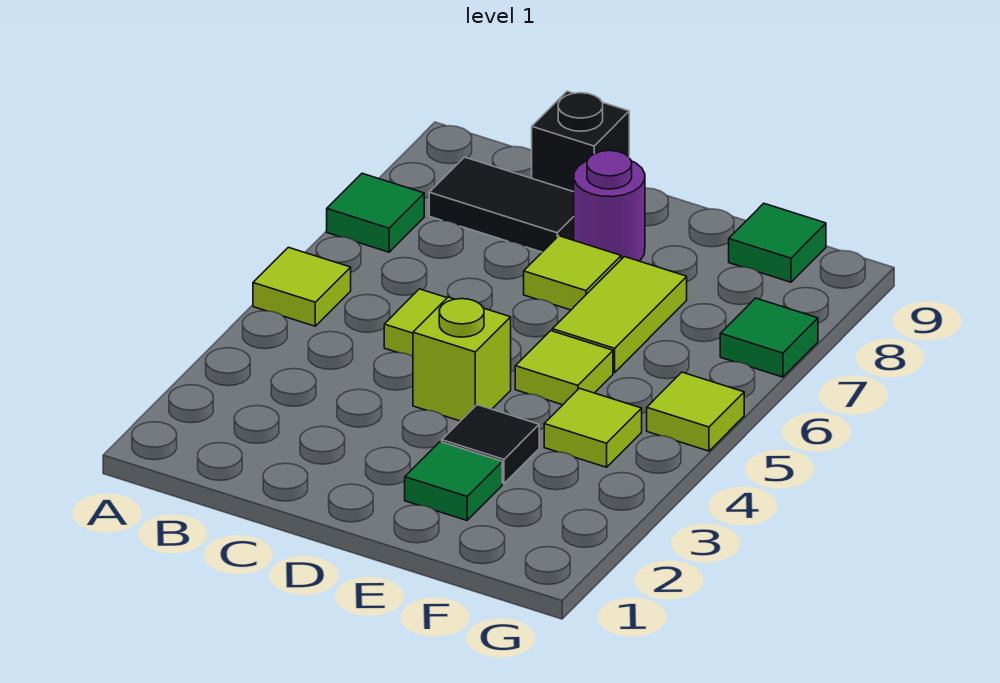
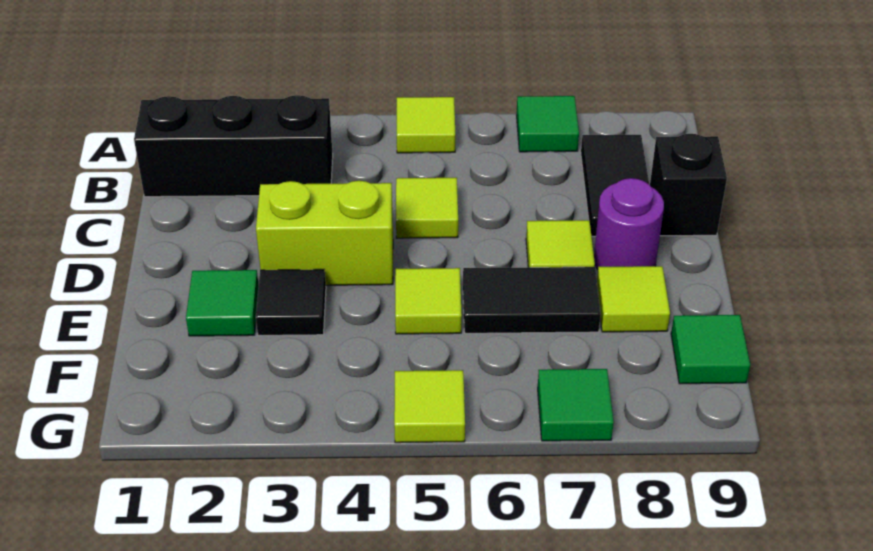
none -> black 1x3 brick [134,95,333,197]
lime 1x1 brick [413,297,511,421] -> lime 1x2 brick [256,181,393,285]
lime 1x2 tile [552,257,687,372] -> black 1x2 tile [463,267,601,333]
lime 1x1 tile [544,388,642,467] -> lime 1x1 tile moved to [597,266,670,332]

